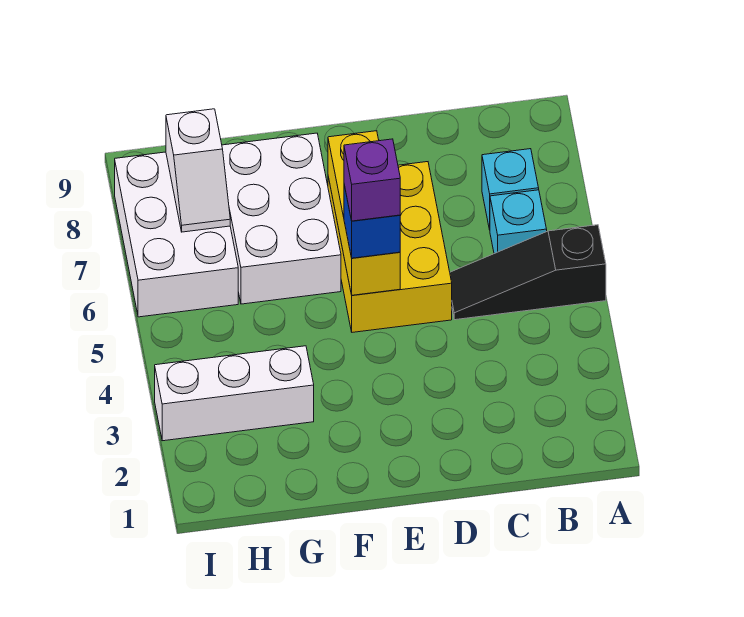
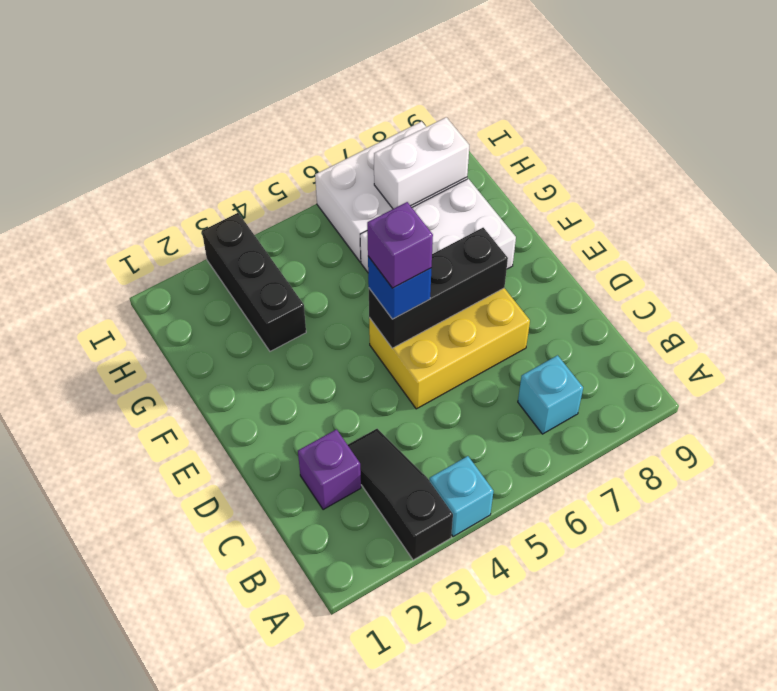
black 1x3 slope [450,225,606,320] -> black 1x3 slope moved to [348,429,453,560]
cyan 1x1 brick [490,190,547,254] -> cyan 1x1 brick moved to [430,456,493,537]
none -> purple 1x1 brick [298,429,361,510]
yellow 1x3 brick [328,131,400,295] -> black 1x3 brick [369,228,508,348]
white 1x3 brick [155,346,314,441] -> black 1x3 brick [202,213,306,351]
white 1x2 slope [166,109,230,232] -> white 1x2 brick [374,117,469,209]

